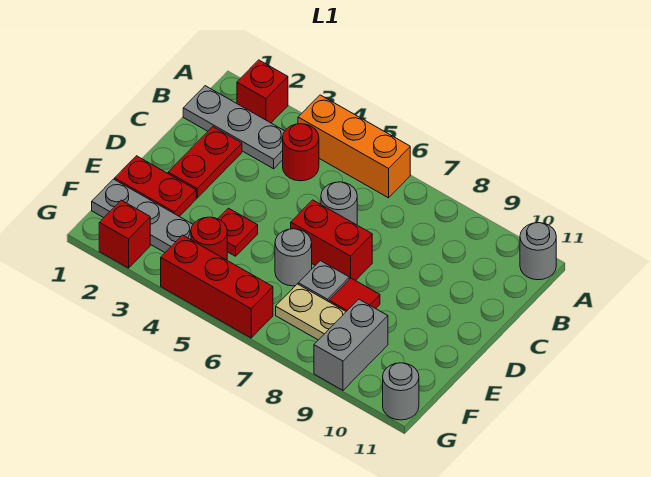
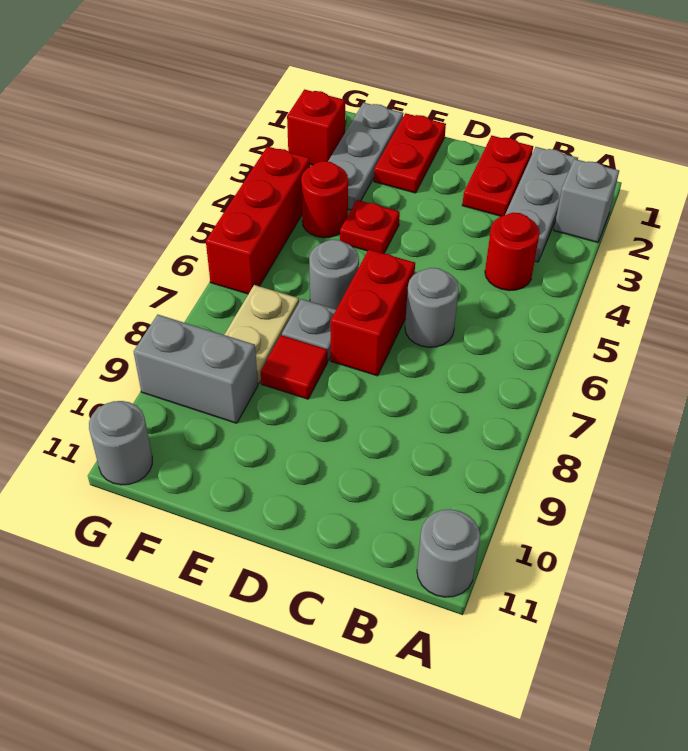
red 1x1 brick [237,60,288,123] -> grey 1x1 brick [554,159,619,243]
orange 1x3 brick [298,95,410,198] -> none
red 1x2 plate [168,127,242,198] -> red 1x2 plate turned to [462,136,533,216]

